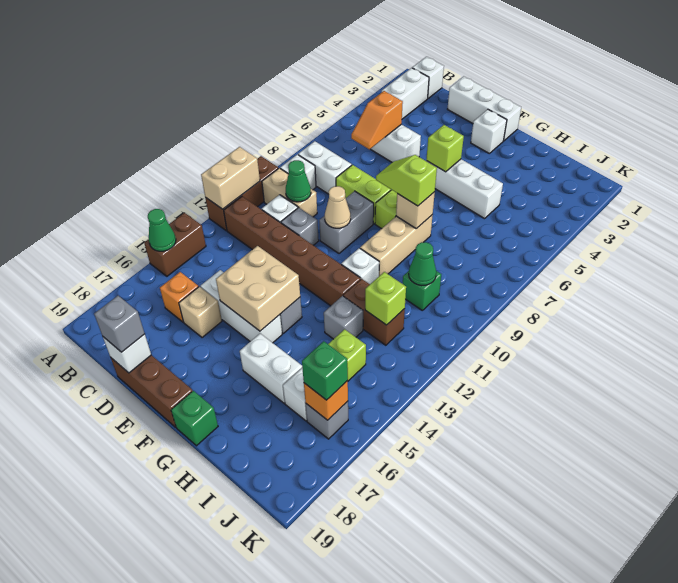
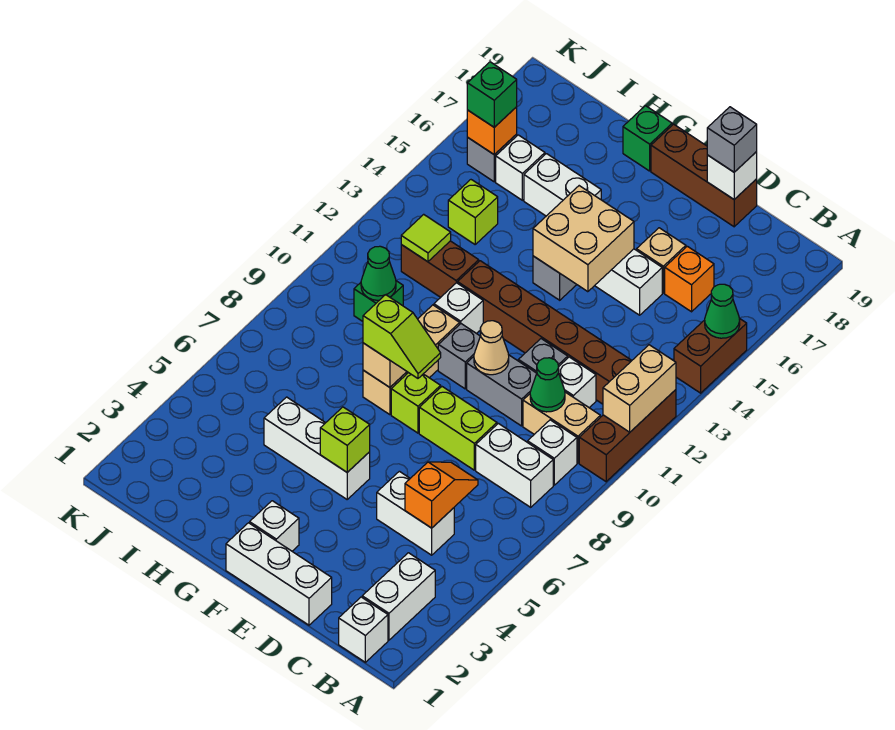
grey 1x2 brick [319,191,374,253] -> grey 1x2 brick turned to [467,355,537,426]
grey 1x1 brick [324,296,363,339] -> grey 1x1 brick moved to [438,324,480,389]
lime 1x1 brick [365,272,406,325] -> lime 1x1 tile [401,214,451,262]

